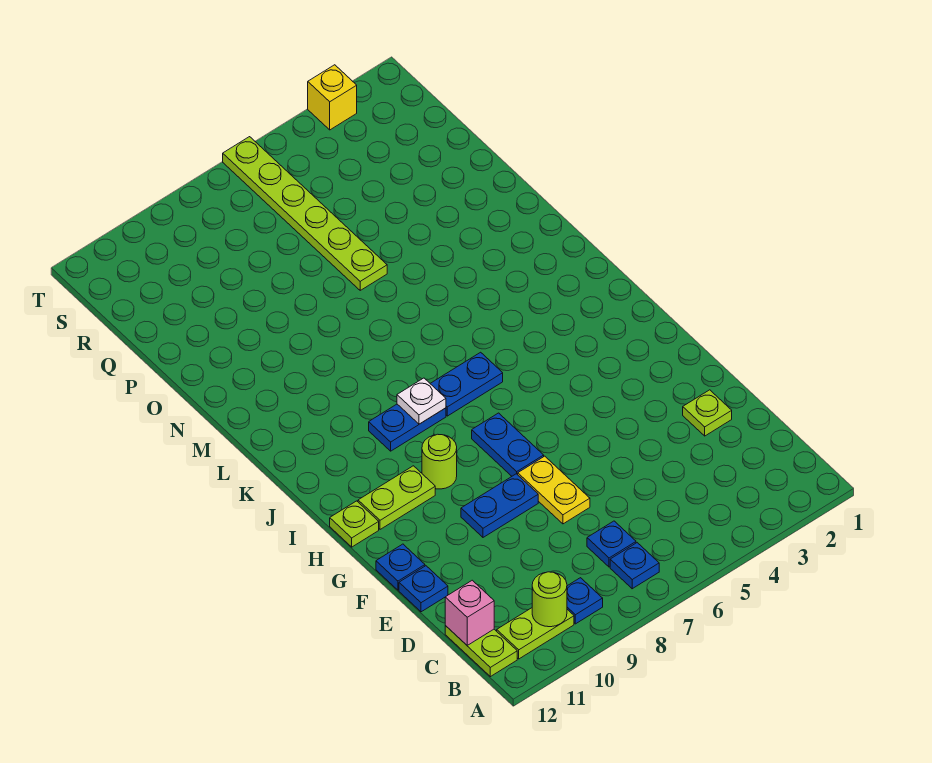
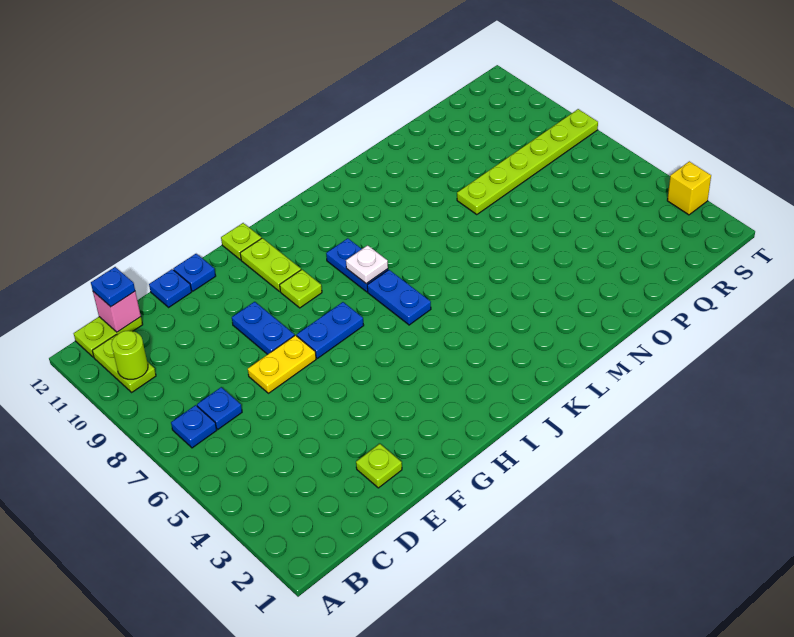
blue 1x1 plate [567,578,603,624] -> blue 1x1 plate moved to [91,267,135,307]
lime 1x1 round brick [422,434,457,489] -> lime 1x1 plate [280,270,322,308]
lime 1x6 plate [223,137,387,290] -> lime 1x6 plate moved to [457,109,598,215]

